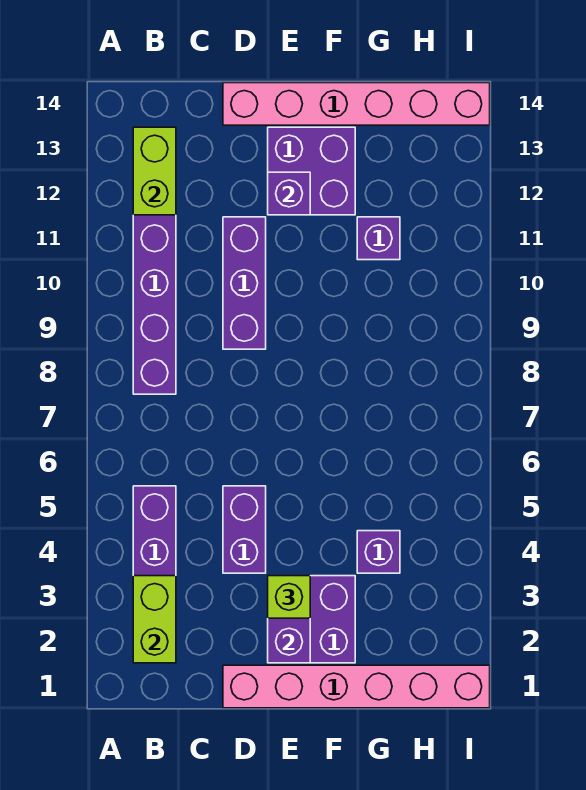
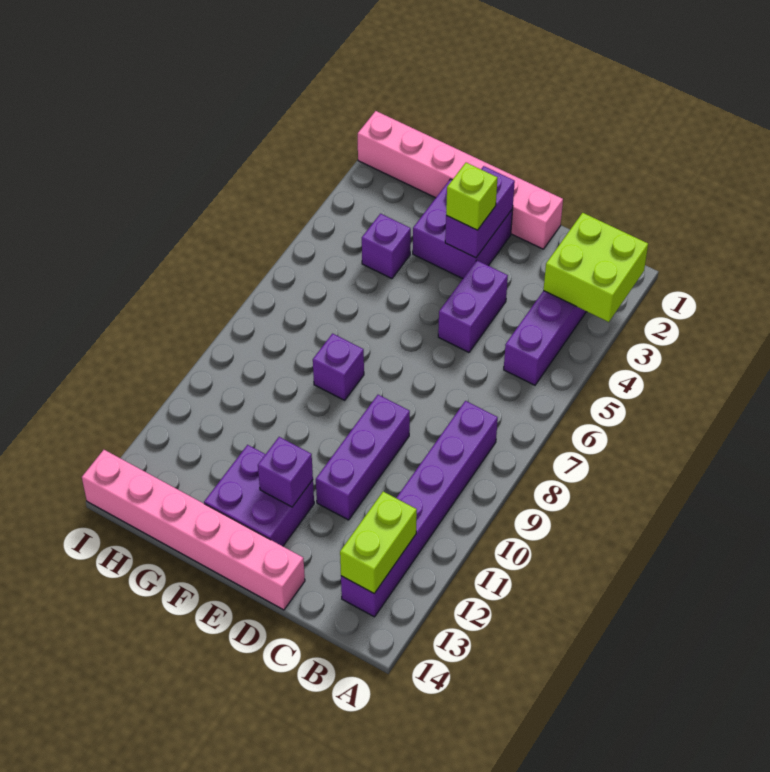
lime 1x2 brick [133,576,176,663] -> lime 2x2 brick [543,213,648,322]
purple 1x1 brick [357,217,400,260] -> purple 1x1 brick moved to [313,334,364,400]

